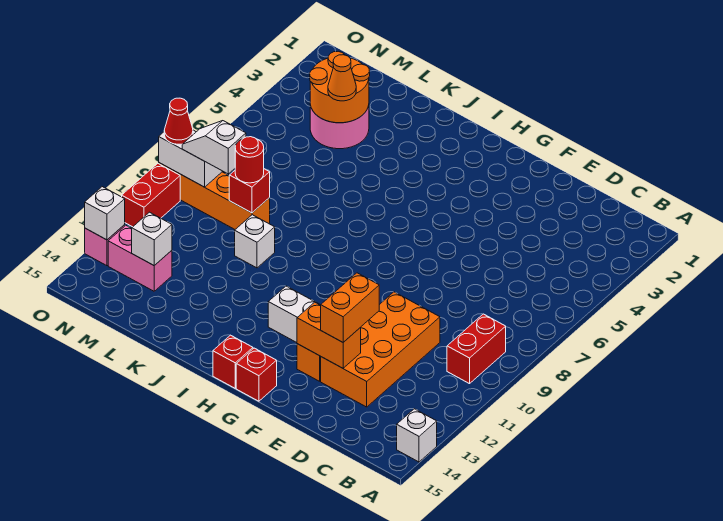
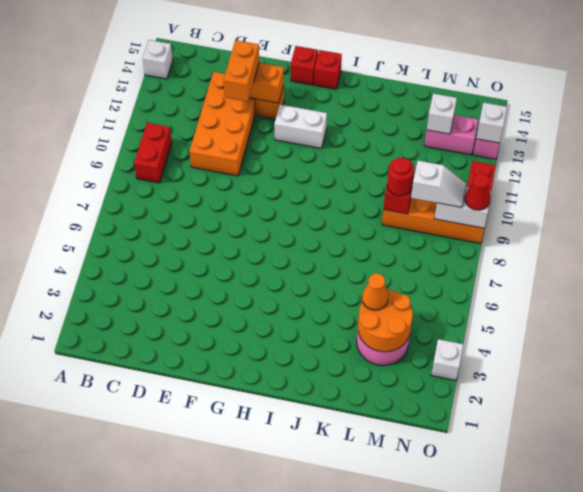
white 1x1 brick [235,215,275,268] -> white 1x1 brick moved to [431,339,463,380]

